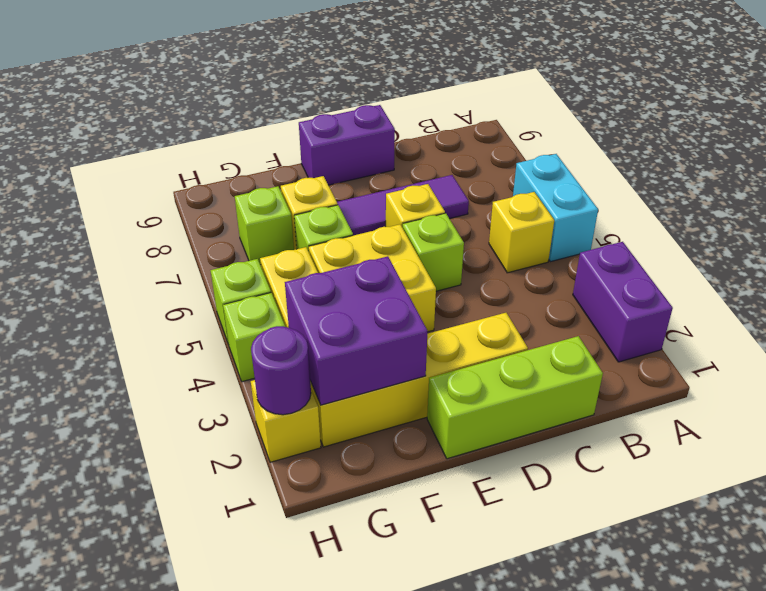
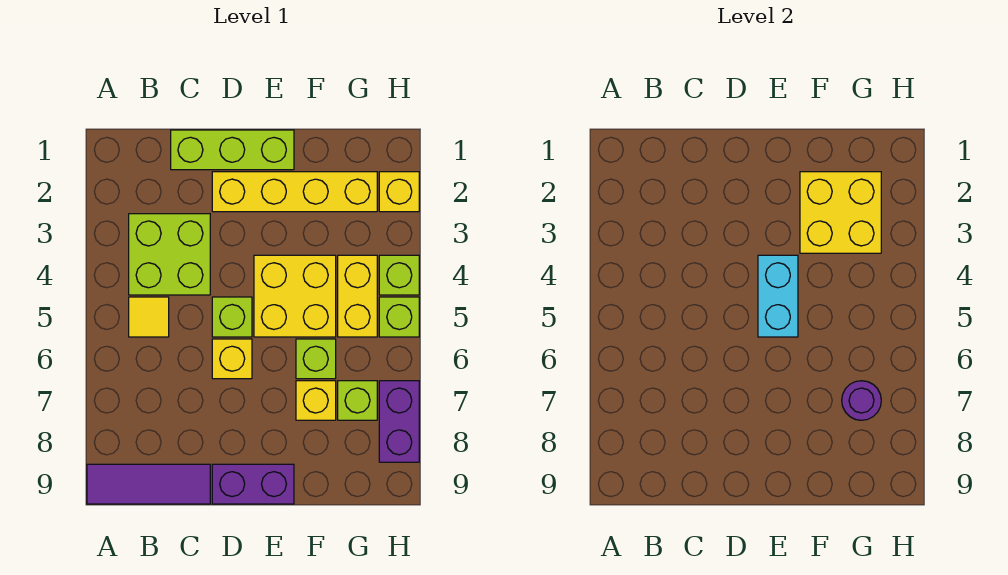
purple 1x2 brick [573,242,673,362] -> purple 1x2 brick moved to [379,381,419,462]
cyan 1x2 brick [513,154,598,262] -> cyan 1x2 brick moved to [758,255,798,337]
none -> lime 2x2 brick [129,214,210,295]
yellow 1x1 brick [489,192,554,273] -> yellow 1x1 tile [129,297,169,337]
purple 1x3 tile [337,175,469,236] -> purple 1x3 tile moved to [87,464,210,504]
purple 2x2 brick [285,256,427,405] -> yellow 2x2 brick [800,172,881,253]
purple 1x1 round brick [251,326,311,415] -> purple 1x1 round brick moved to [842,381,881,420]

